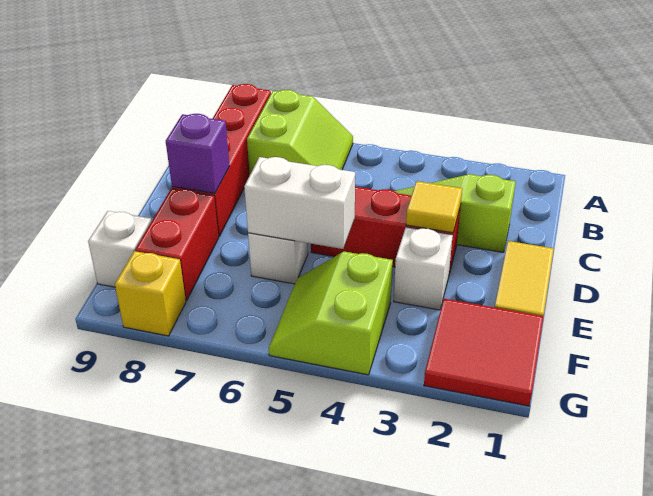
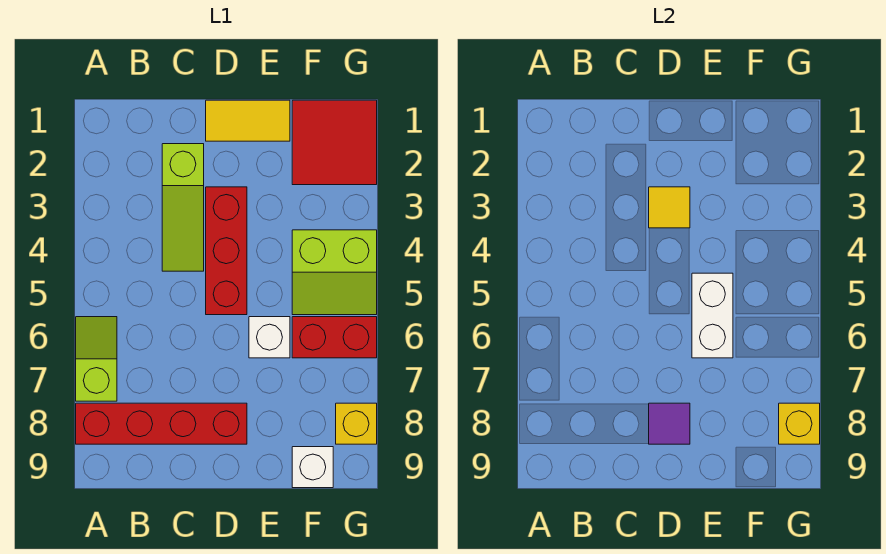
lime 2x2 slope [247,90,353,174] -> lime 1x2 slope [76,317,117,401]
purple 1x1 brick [166,114,230,194] -> purple 1x1 tile [649,403,690,444]
white 1x1 brick [394,227,453,310] -> none
red 1x2 brick [135,188,219,301] -> red 1x2 brick moved to [292,317,377,358]
none -> yellow 1x1 brick [779,403,820,444]

